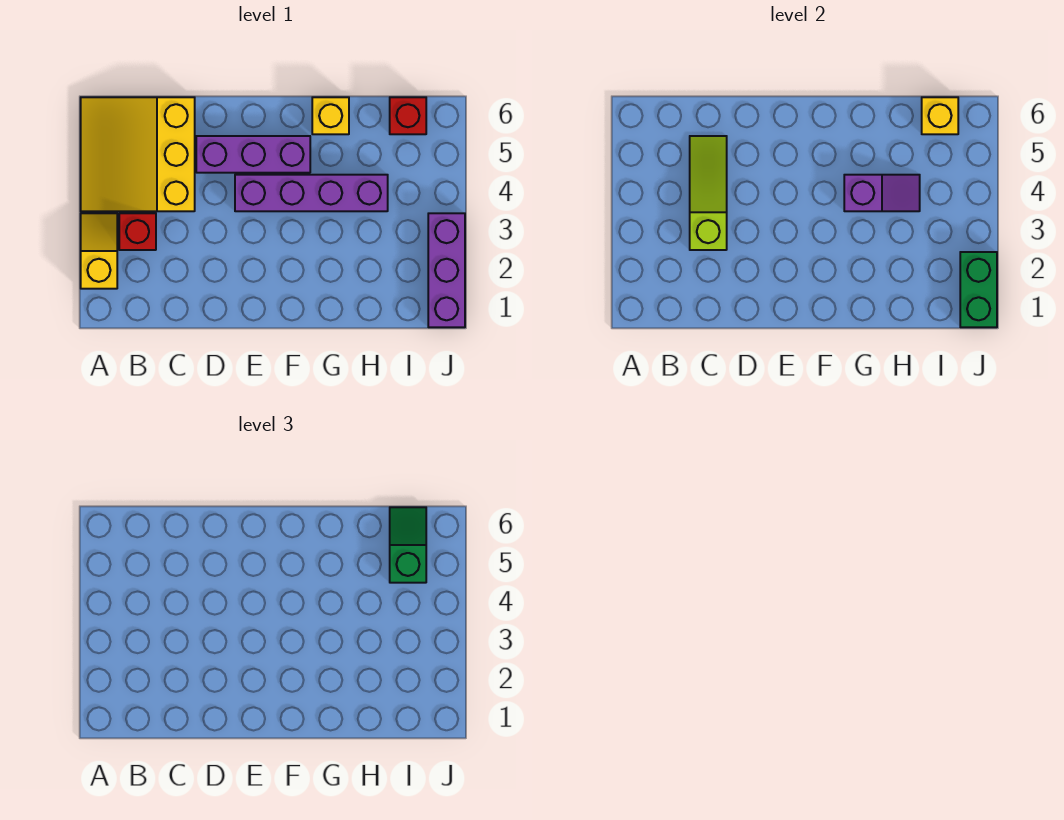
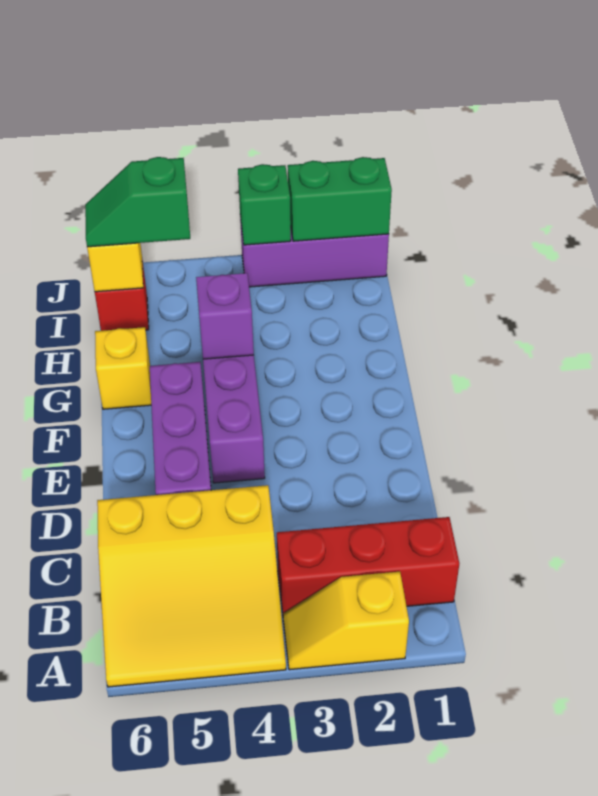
red 1x1 brick [119,213,156,250] -> red 1x3 brick [277,517,459,613]
lime 1x3 slope [690,136,727,250] -> none
none -> green 1x1 brick [238,164,291,245]

